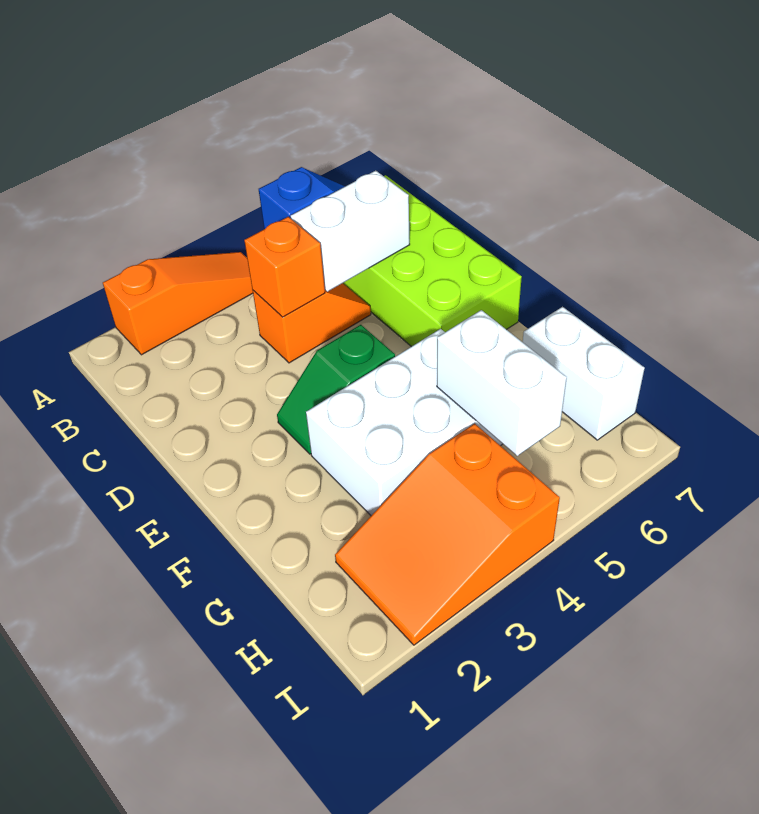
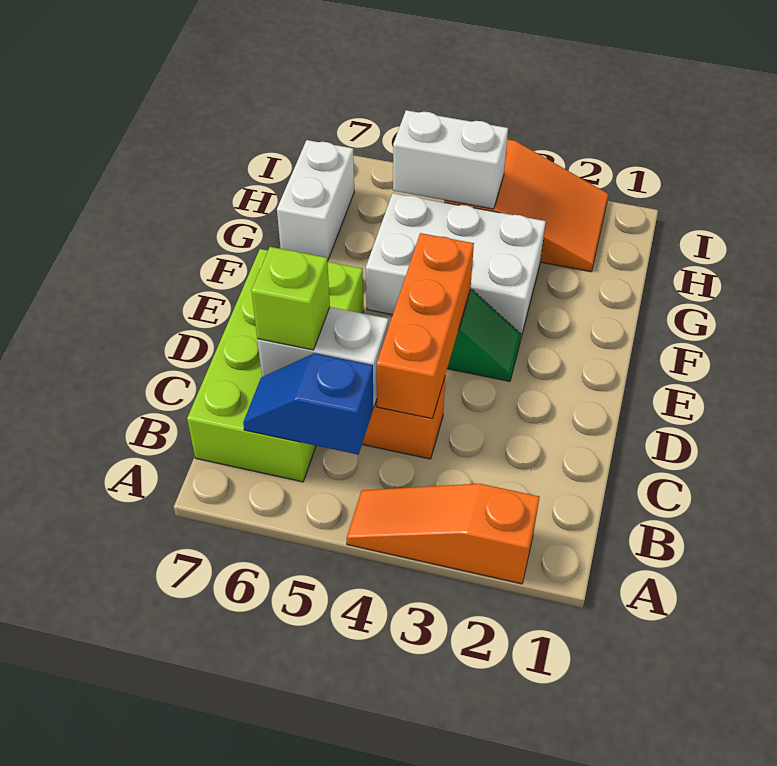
orange 1x1 brick [244,217,325,317] -> orange 1x3 brick [377,233,474,419]
none -> lime 1x1 brick [251,247,330,350]
white 1x2 brick [437,310,567,456] -> white 1x2 brick turned to [393,110,508,209]

